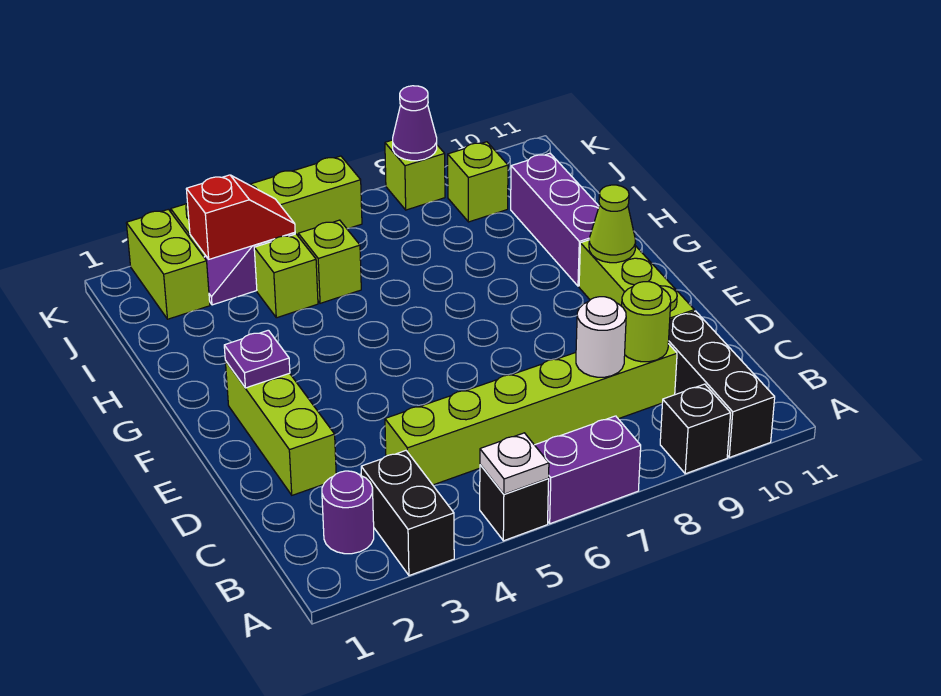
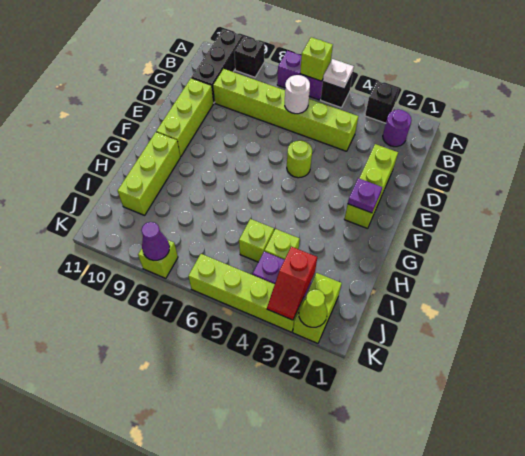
black 1x2 brick [361,451,454,576] -> black 1x1 brick [365,81,399,123]
white 1x1 round brick [576,297,626,377] -> white 1x1 round brick moved to [285,75,310,114]
lime 1x1 round brick [622,282,671,362] -> lime 1x1 round brick moved to [287,140,312,178]
lime 1x1 cone [589,185,636,263] -> lime 1x1 cone moved to [299,290,327,327]
purple 1x3 brick [511,153,599,286] -> lime 1x3 brick [117,132,180,215]
red 1x2 slope [186,175,295,259] -> red 1x2 slope turned to [267,247,317,320]
lime 1x1 brick [448,142,508,222] -> lime 1x1 brick moved to [300,37,333,81]

